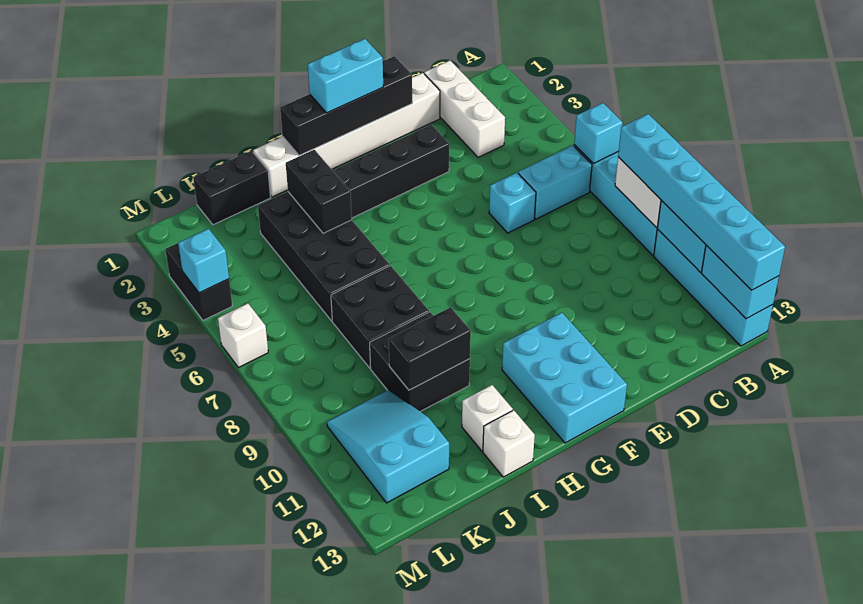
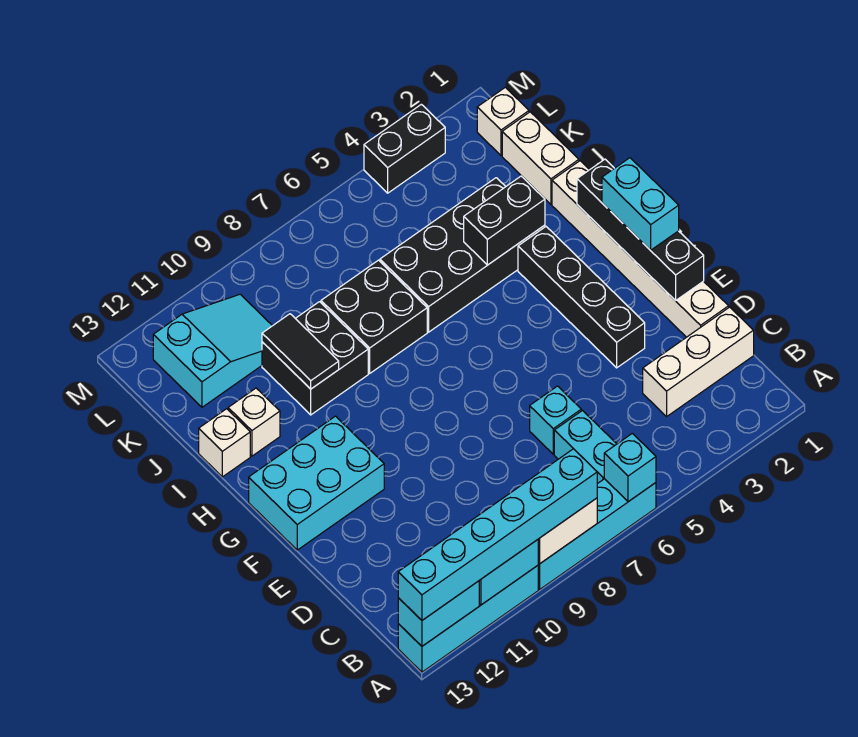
black 1x2 brick [389,307,471,390] -> black 1x2 tile [262,314,339,389]
black 1x2 brick [193,151,271,225] -> white 1x2 brick [502,112,579,204]
cyan 1x1 brick [178,229,229,293] -> none
white 1x1 brick [218,303,268,368] -> white 1x1 brick moved to [477,87,529,155]

